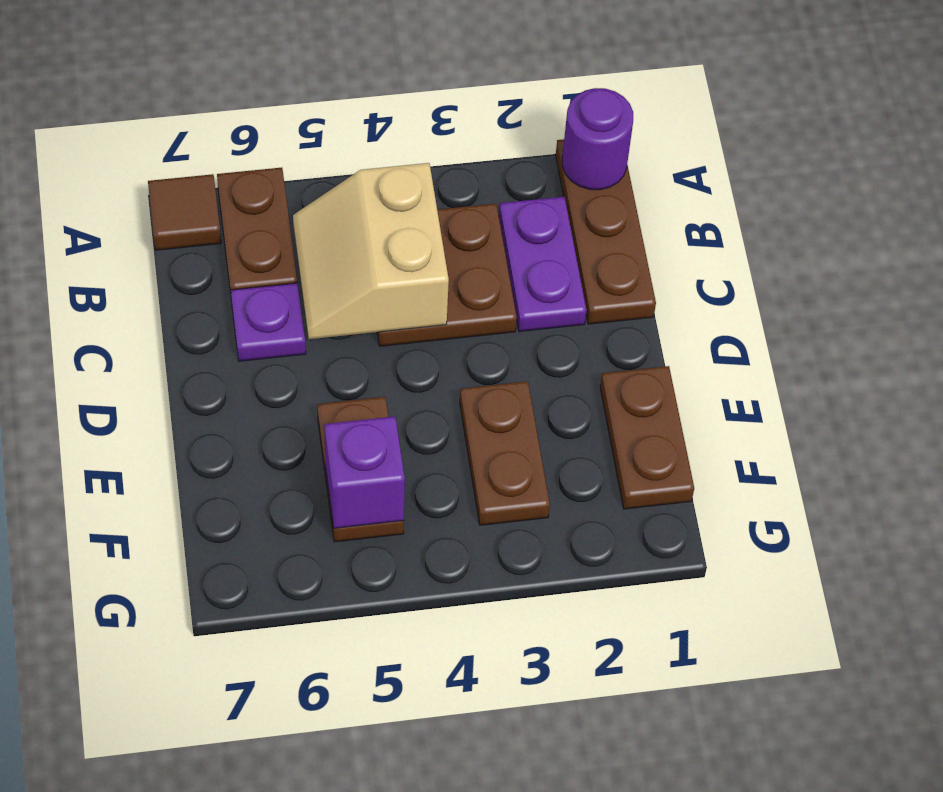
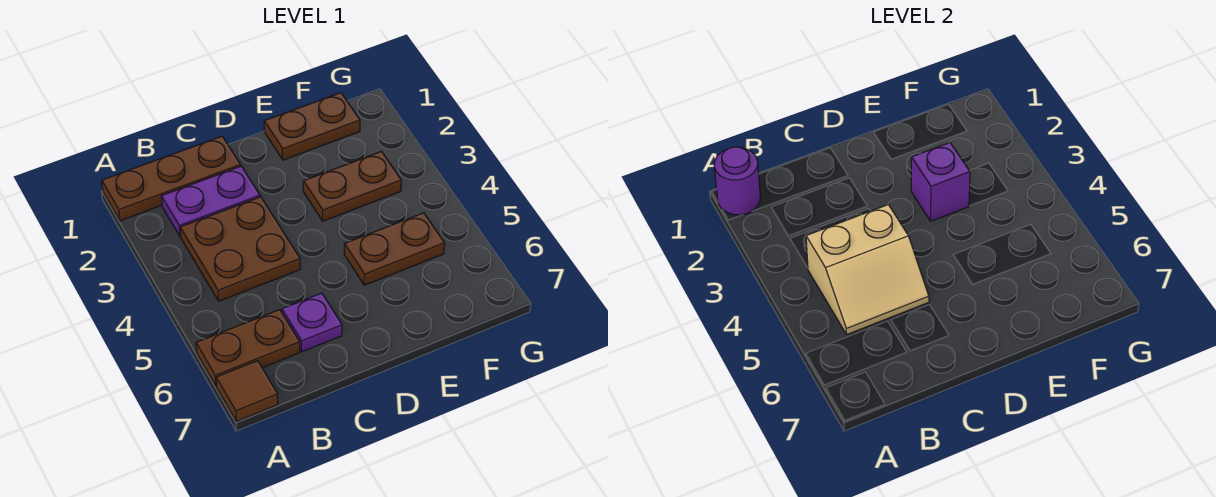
purple 1x1 brick [324,416,405,528] -> purple 1x1 brick moved to [911,143,970,221]

